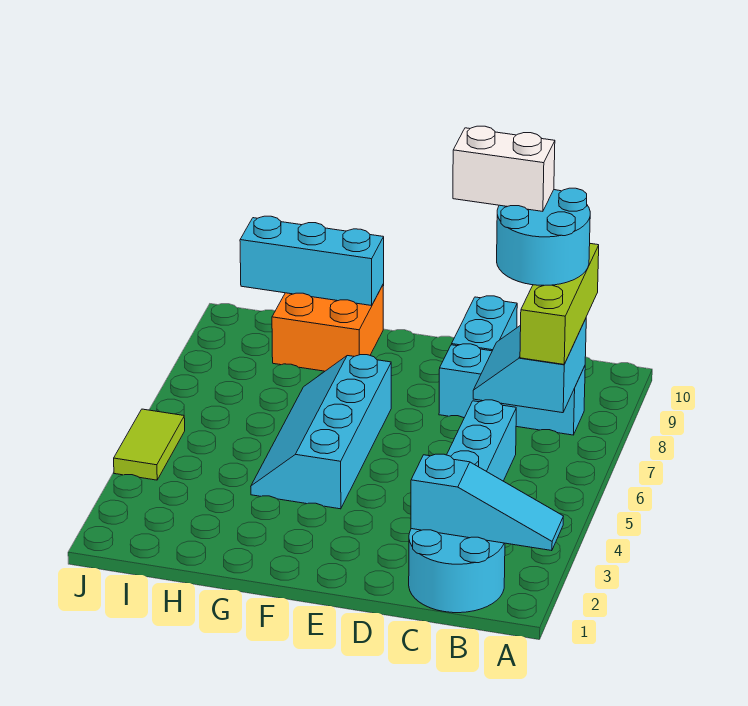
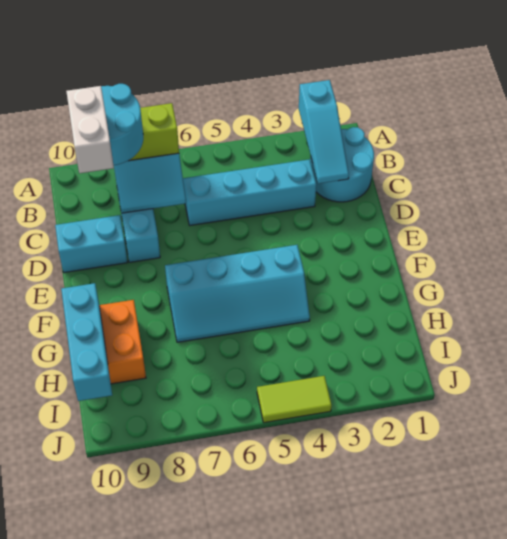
cyan 1x3 slope [411,454,563,551] -> cyan 1x3 slope turned to [299,80,349,184]

